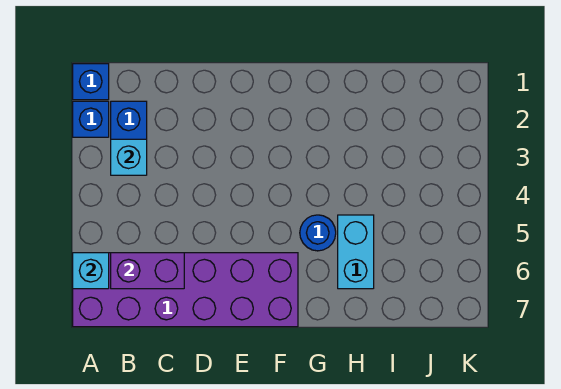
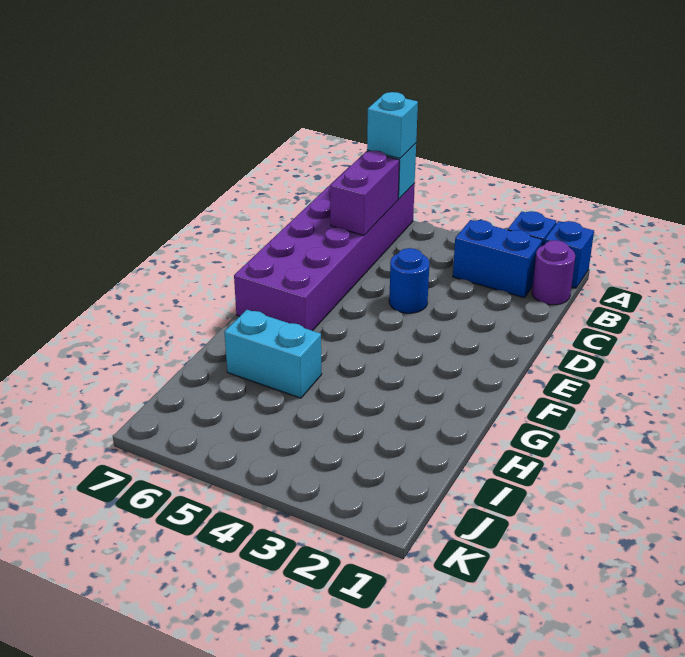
none -> purple 1x1 round brick [532,240,575,305]
cyan 1x1 brick [111,139,147,175] -> cyan 1x1 brick moved to [367,92,418,158]
blue 1x1 round brick [300,215,336,251] -> blue 1x1 round brick moved to [389,248,429,313]

